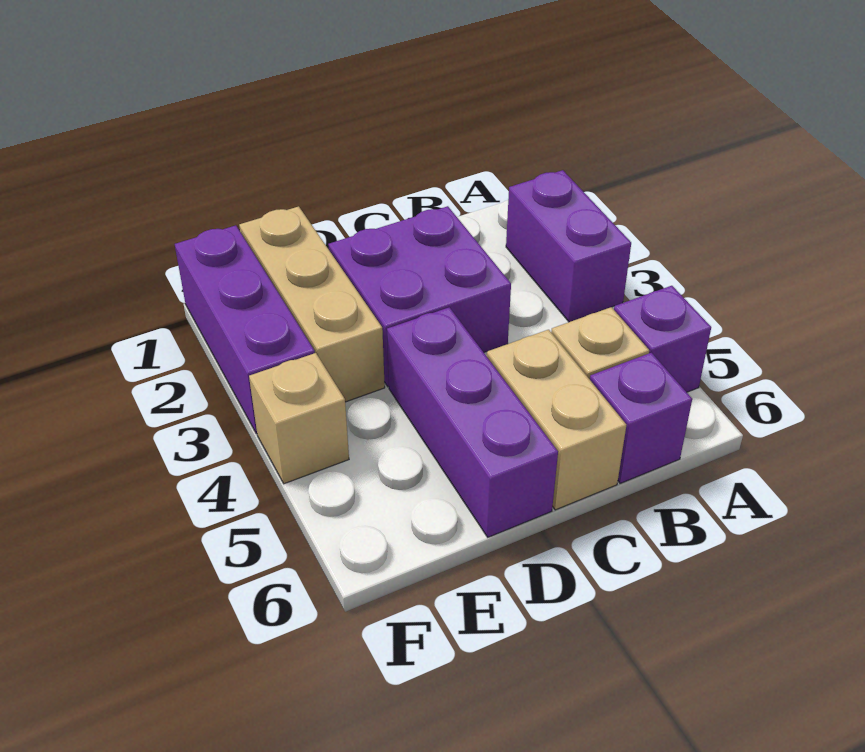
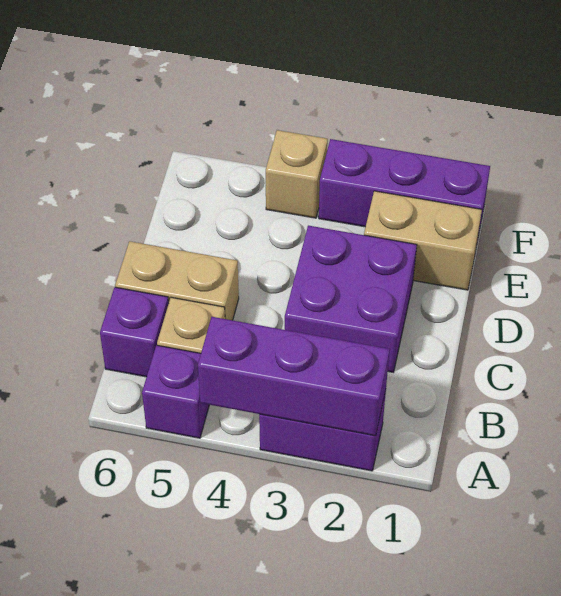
purple 1x3 brick [387,307,558,537] -> purple 1x3 brick moved to [198,317,390,436]
tan 1x3 brick [239,206,385,402] -> tan 1x2 brick [364,191,482,290]

